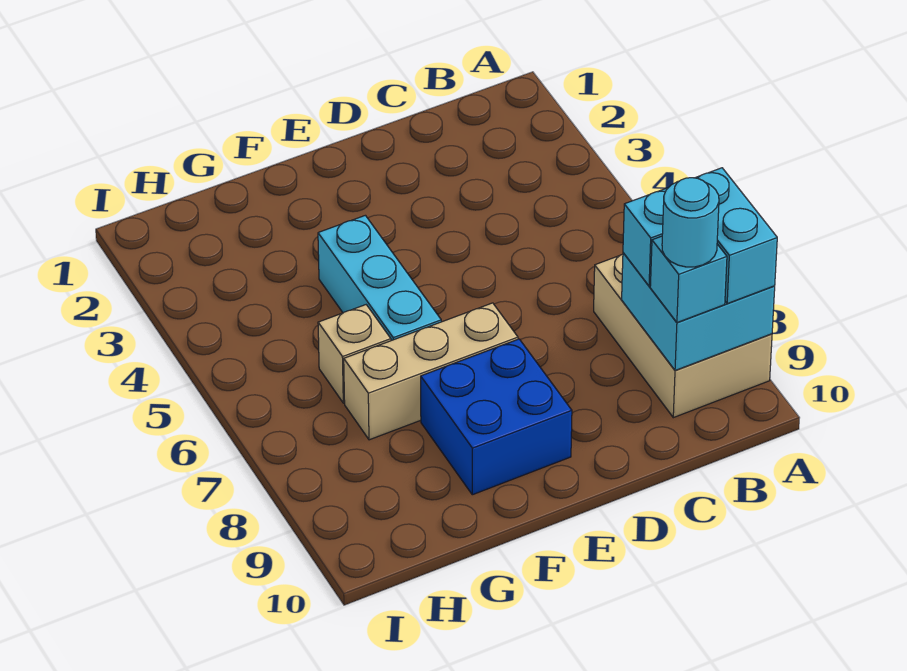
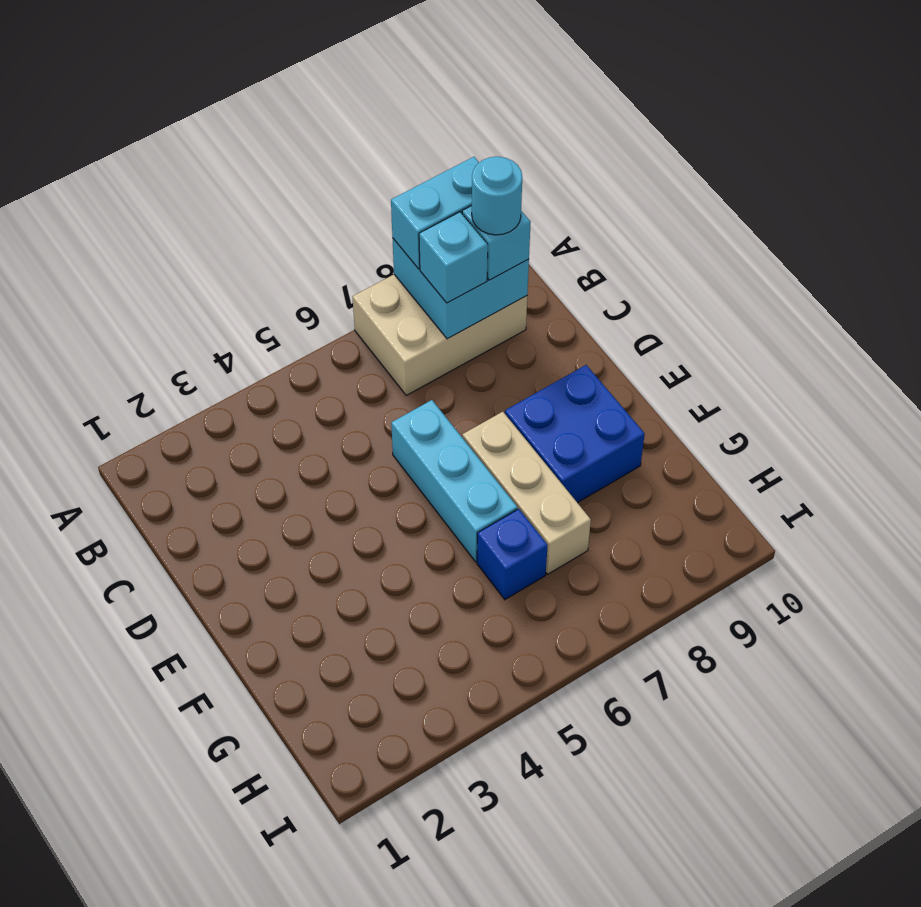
cyan 1x3 brick [318,215,441,341] -> cyan 1x3 brick turned to [391,400,517,562]
tan 1x1 brick [318,305,391,403] -> blue 1x1 brick [477,509,548,599]

